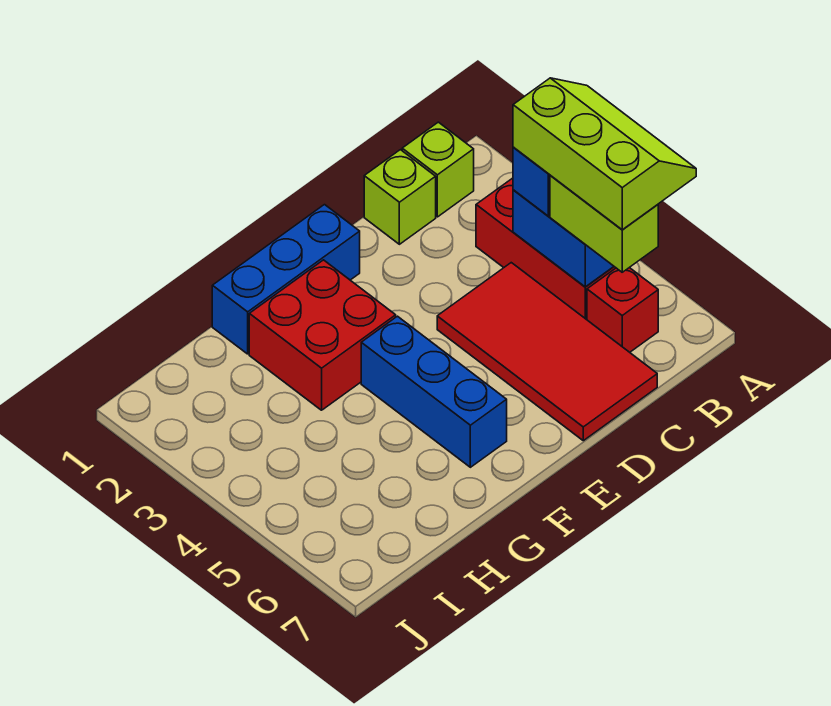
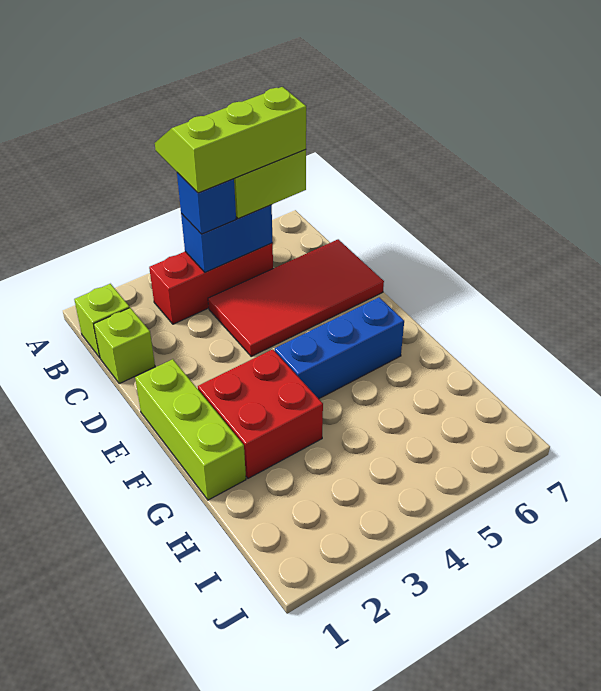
red 1x1 brick [587,268,658,352] -> none
blue 1x3 brick [212,205,360,354] -> lime 1x3 brick [135,359,246,500]

